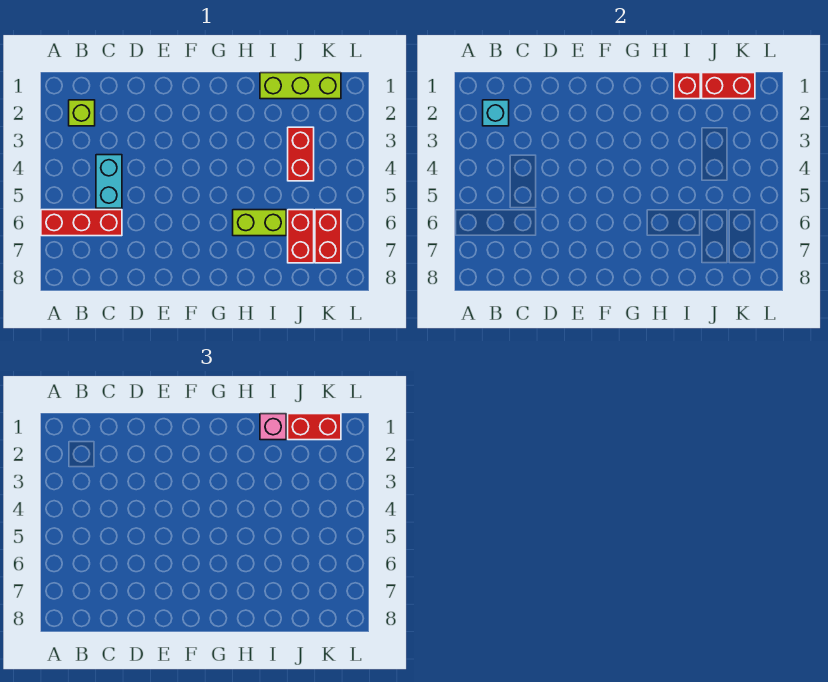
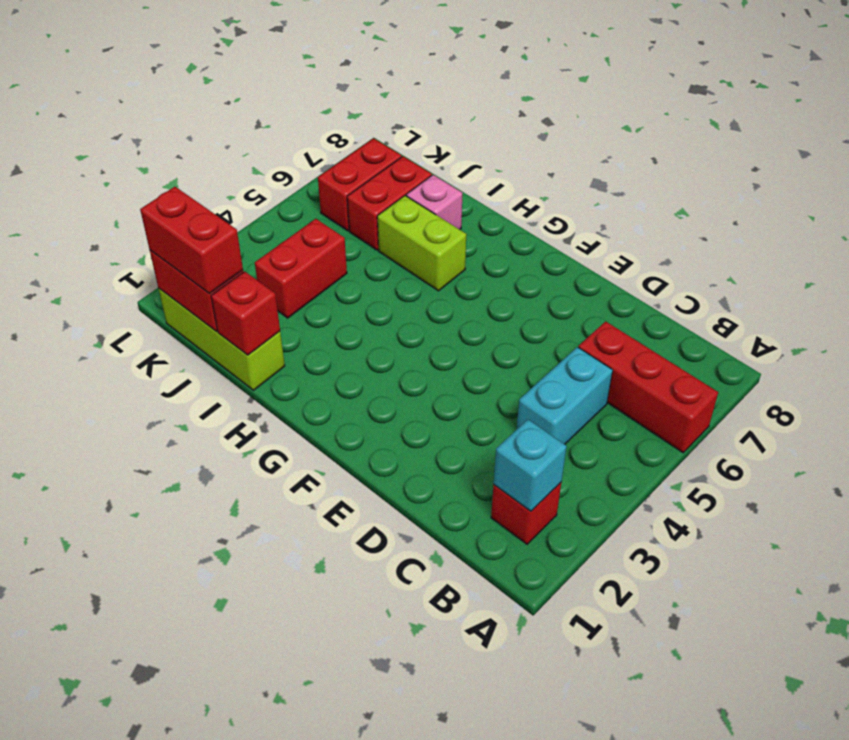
lime 1x1 brick [69,100,95,126] -> red 1x1 brick [491,483,561,544]
pink 1x1 brick [260,414,286,440] -> pink 1x1 brick moved to [406,175,462,230]

